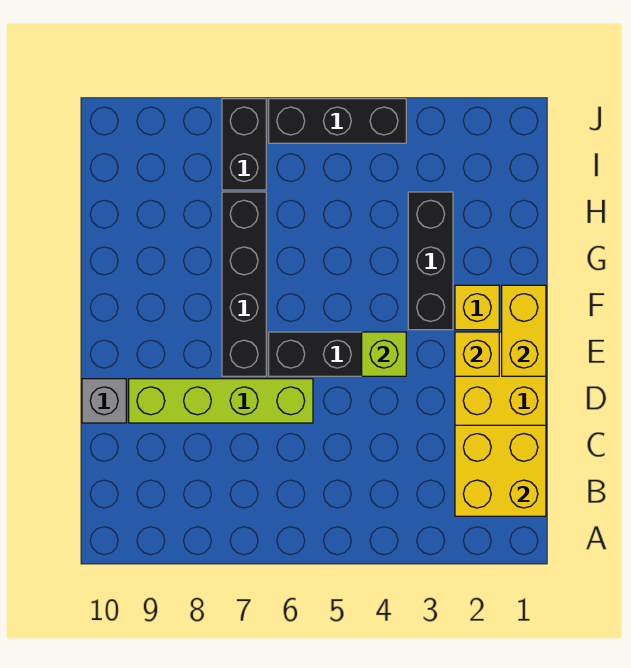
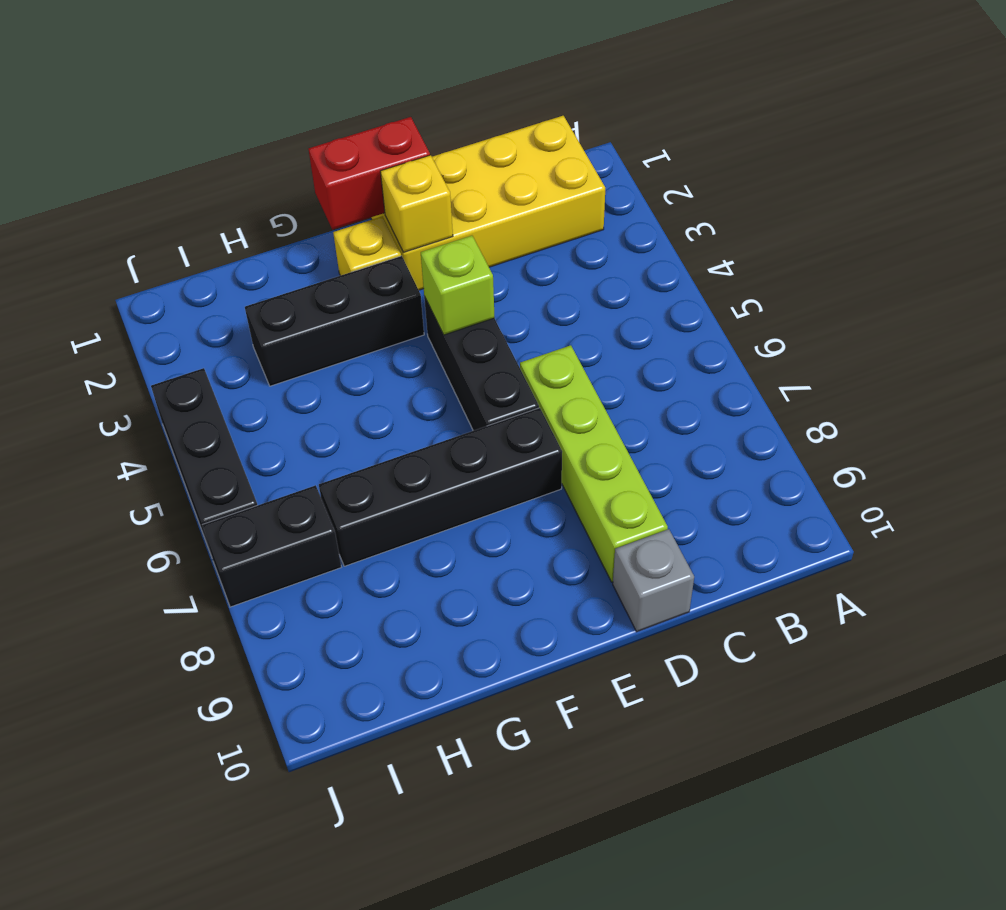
yellow 2x2 brick [455,425,546,516] -> none
yellow 1x2 brick [502,285,546,376] -> red 1x2 brick [309,117,430,230]

